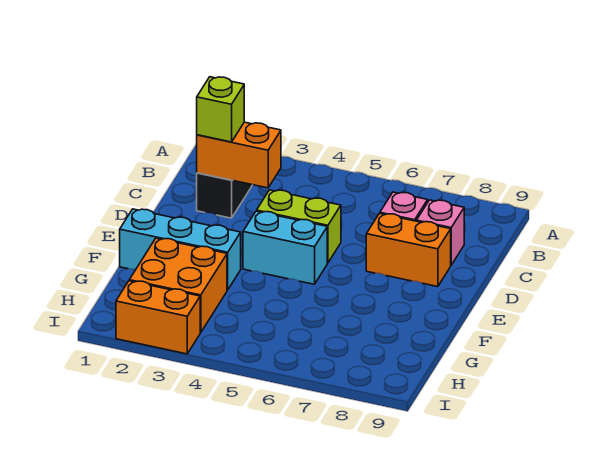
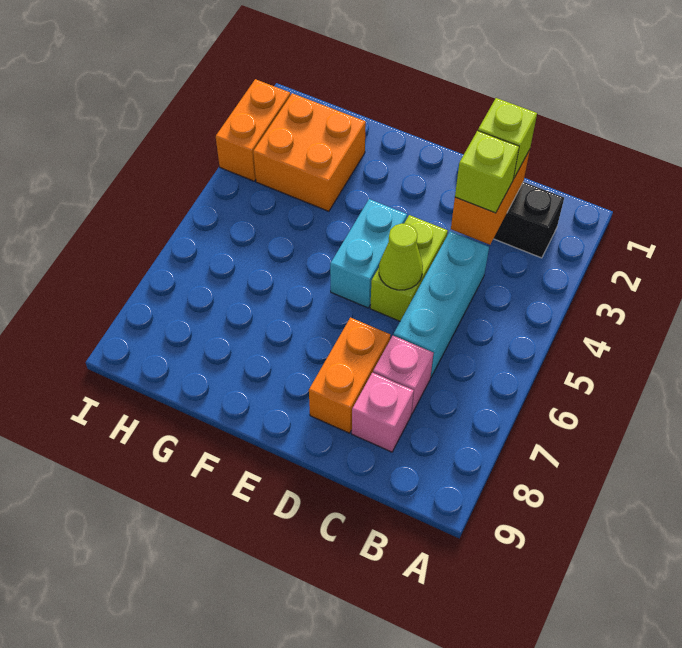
none -> lime 1x1 brick [455,131,519,213]
none -> lime 1x1 cone [379,224,423,290]
cyan 1x3 brick [120,209,241,290] -> cyan 1x3 brick moved to [393,231,489,377]

